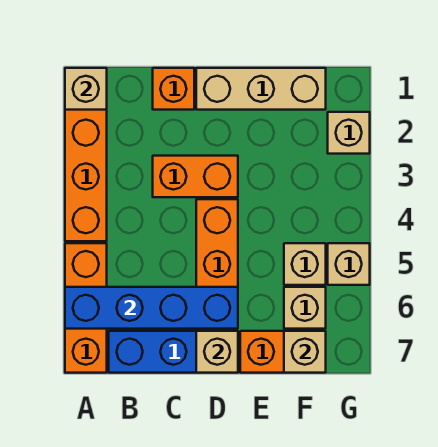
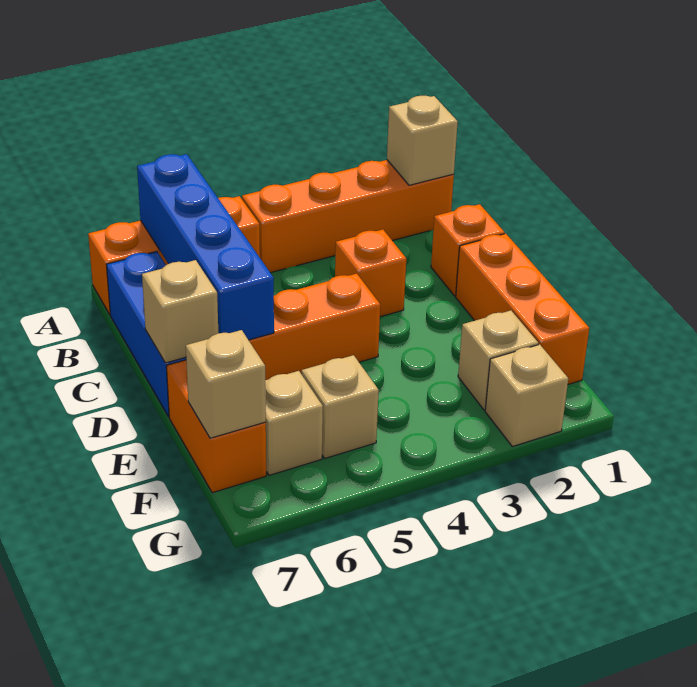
orange 1x2 brick [153,156,238,197] -> orange 1x1 brick [335,230,406,317]
tan 1x3 brick [196,68,326,110] -> orange 1x3 brick [456,234,589,384]
tan 1x1 brick [328,243,370,285] -> tan 1x1 brick moved to [458,310,538,410]

